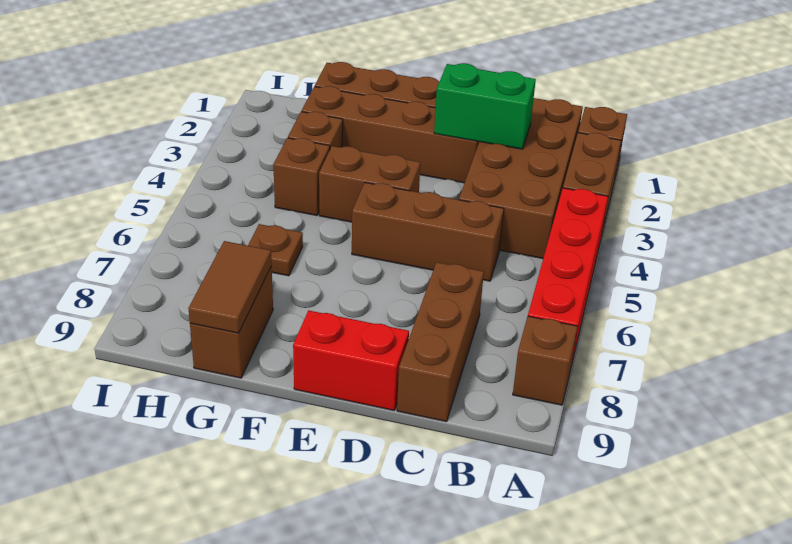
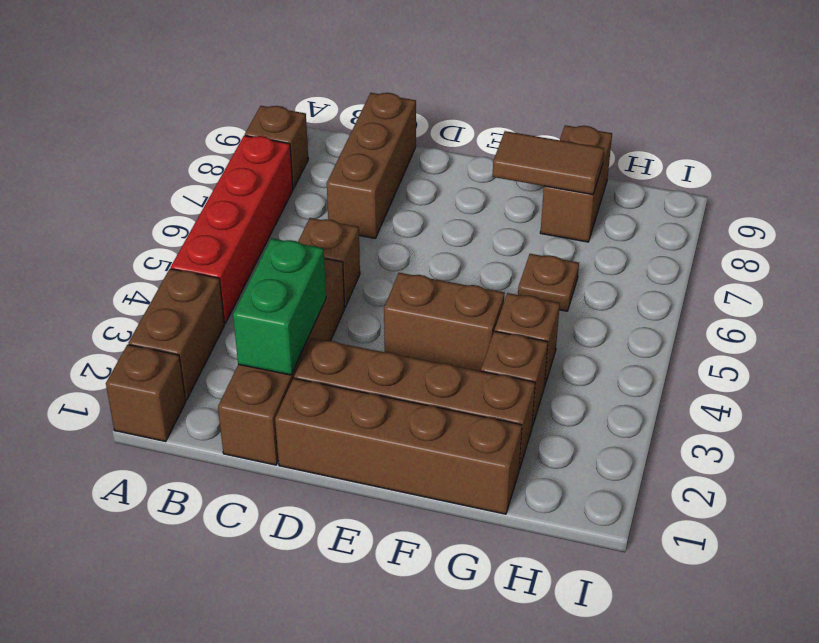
brown 2x4 brick [459,98,583,259] -> brown 1x4 brick [218,259,345,465]
green 1x2 brick [434,63,536,149] -> green 1x2 brick turned to [233,238,326,375]
brown 1x3 brick [352,183,504,281] -> brown 1x1 brick [298,218,360,307]
red 1x2 brick [293,310,409,410] -> none
brown 1x2 tile [188,241,272,333] -> brown 1x2 tile turned to [493,131,604,195]

